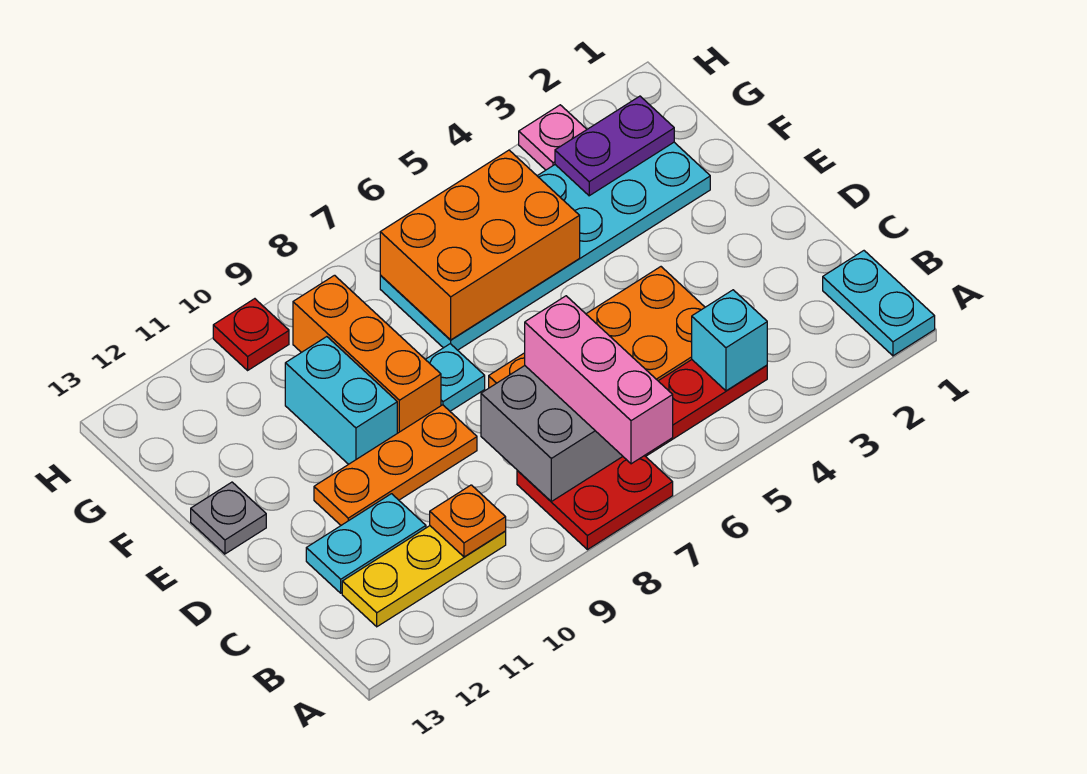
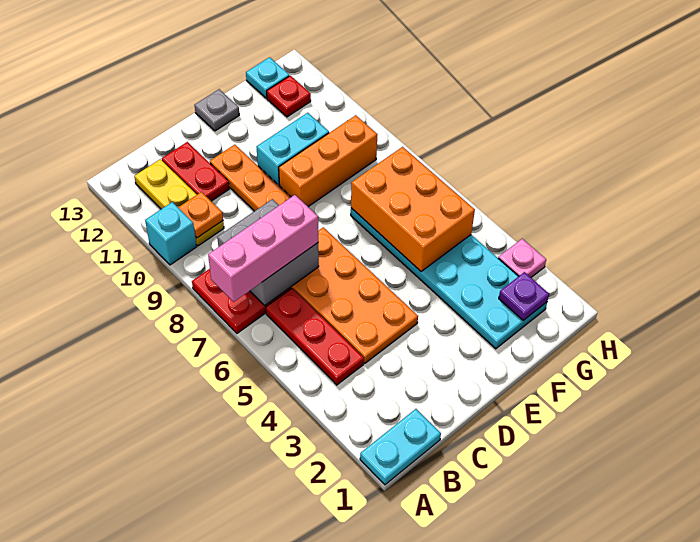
cyan 1x1 brick [692,290,767,391] -> cyan 1x1 brick moved to [145,202,197,265]
cyan 1x2 plate [306,494,426,593] -> red 1x2 plate [162,142,229,201]
cyan 1x1 plate [425,344,485,411] -> cyan 1x1 plate moved to [246,57,289,98]
purple 1x2 plate [555,96,674,196] -> purple 1x1 plate [499,272,549,321]
red 1x1 plate [213,299,289,370] -> red 1x1 plate moved to [267,76,311,117]

